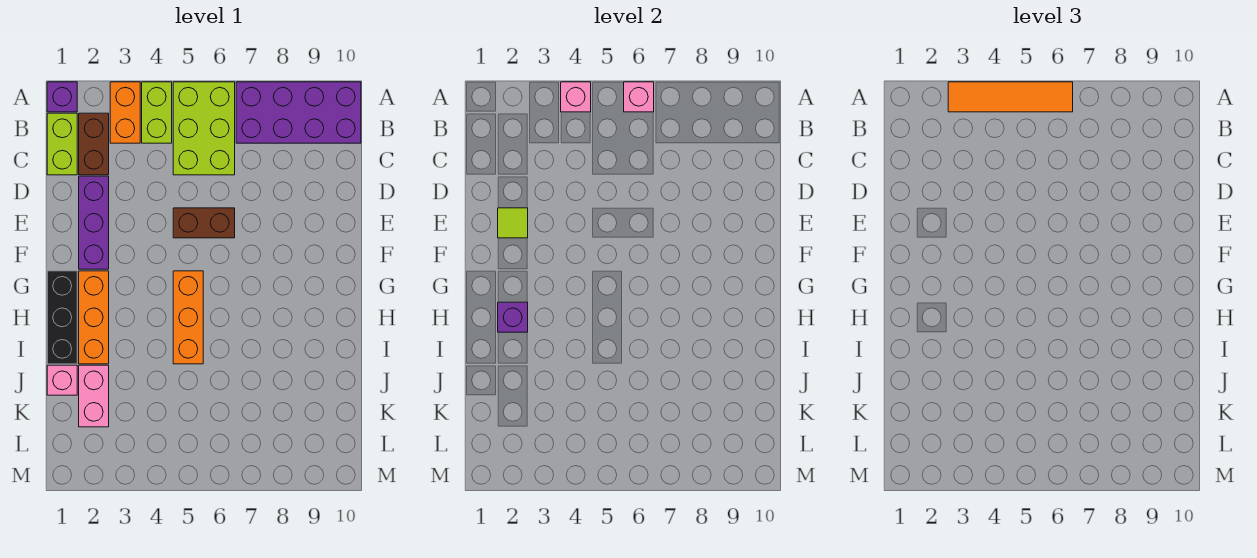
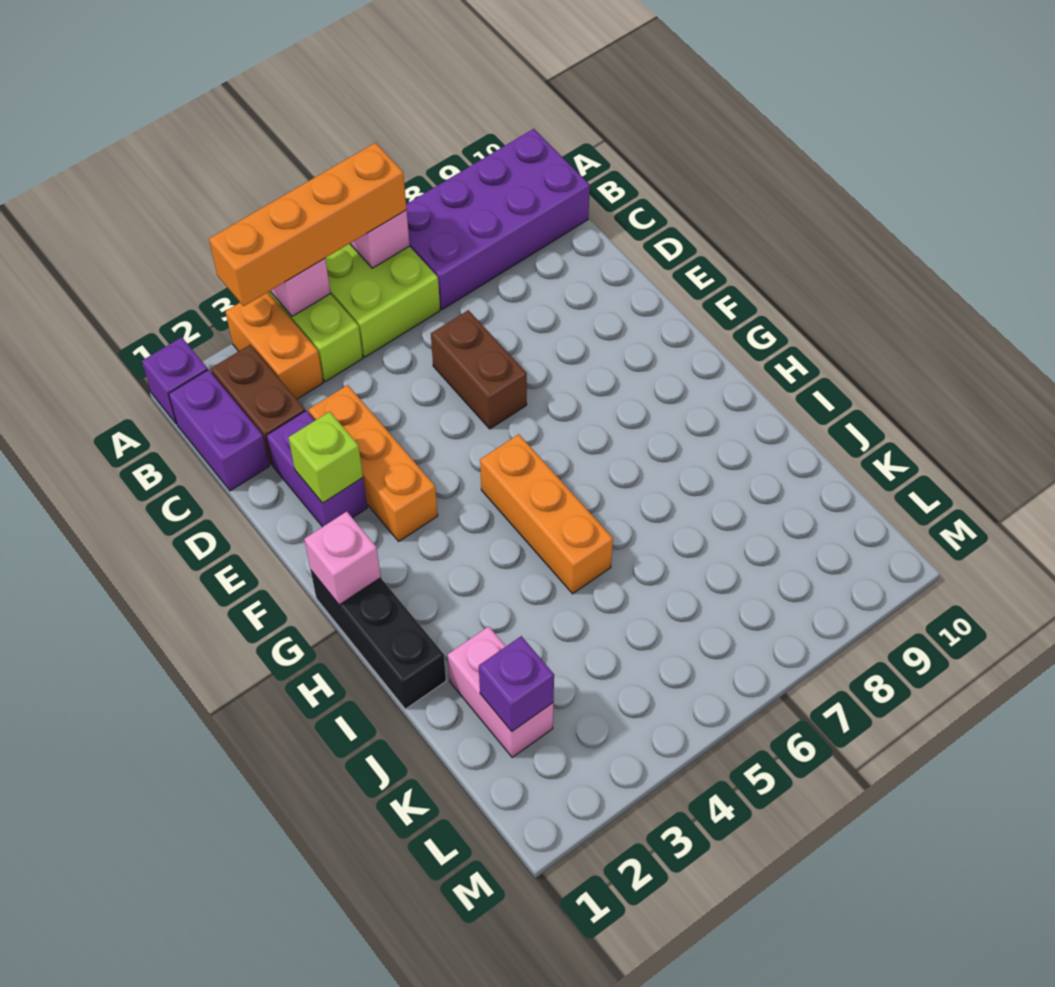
orange 1x4 tile [948,82,1073,112] -> orange 1x4 brick [209,143,407,306]
lime 2x3 brick [173,82,235,175] -> lime 2x2 brick [325,244,440,357]
lime 1x2 brick [47,113,77,175] -> purple 1x2 brick [169,370,269,491]
purple 1x3 brick [79,176,109,269] -> purple 1x2 brick [266,411,367,527]
lime 1x1 tile [498,208,528,238] -> lime 1x1 brick [288,412,363,503]
brown 1x2 brick [173,208,235,238] -> brown 1x2 brick turned to [431,310,527,429]
orange 1x3 brick [79,271,109,364] -> orange 1x3 brick moved to [308,385,438,541]
purple 1x1 brick [498,302,528,332] -> purple 1x1 brick moved to [479,636,554,731]
pink 1x1 brick [47,365,77,395] -> pink 1x1 brick moved to [304,512,381,605]

